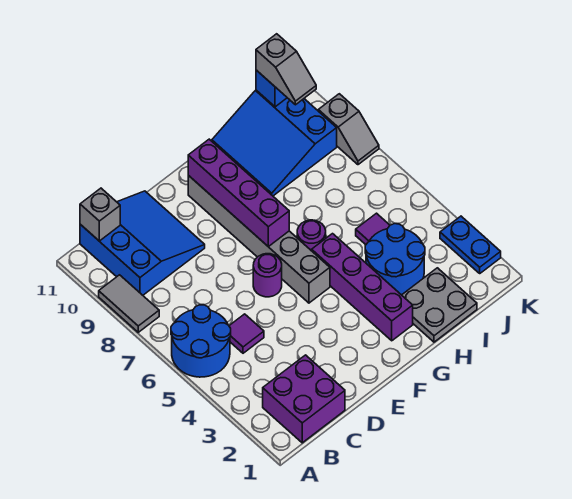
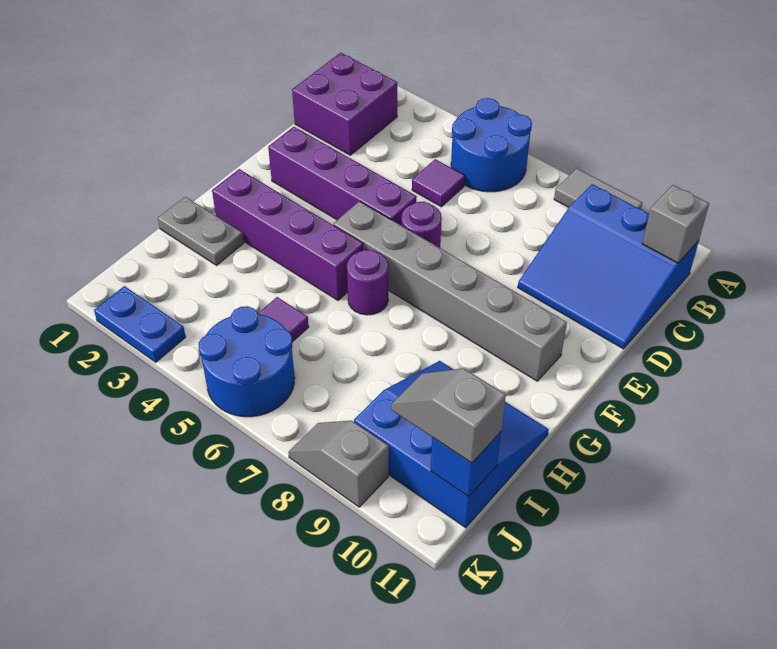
purple 1x4 brick [188,139,289,247] -> purple 1x4 brick moved to [268,127,417,225]
grey 2x2 plate [402,268,477,342] -> grey 1x2 plate [158,197,244,265]
blue 2x2 round brick [365,224,425,295] -> blue 2x2 round brick moved to [199,306,295,417]

